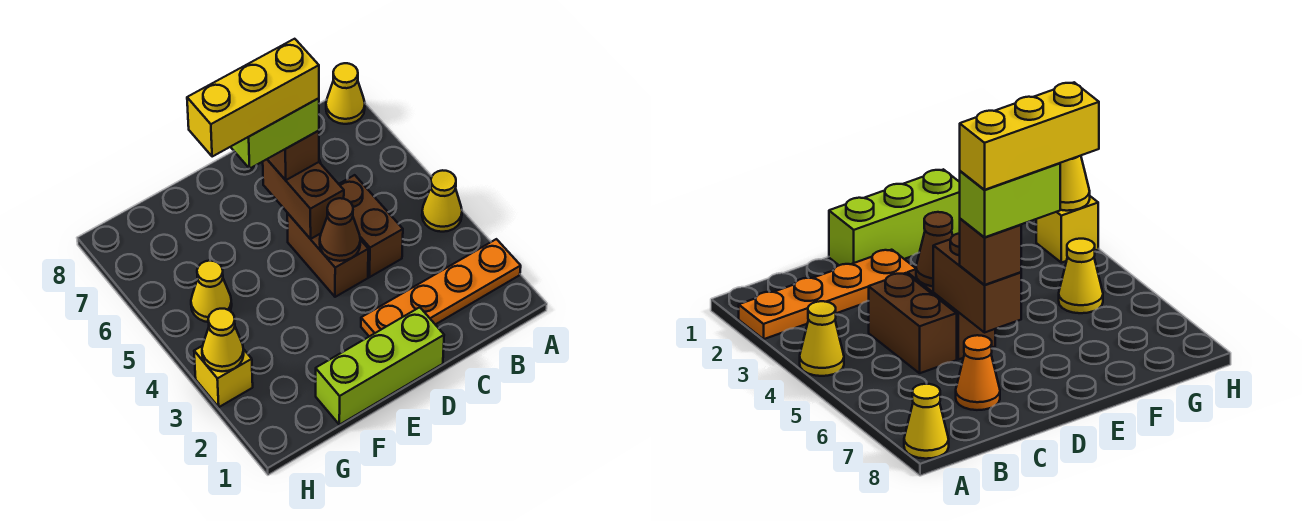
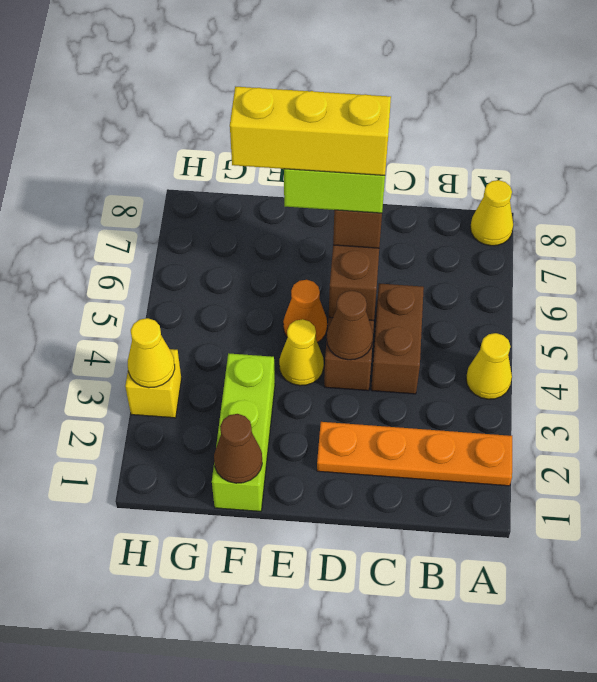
orange 1x1 cone [956,335,1000,410] -> orange 1x1 cone moved to [283,280,327,343]
lime 1x3 brick [316,307,444,425] -> lime 1x3 brick turned to [212,353,275,511]
none -> brown 1x1 cone [214,414,262,483]
yellow 1x1 cone [191,261,232,322] -> yellow 1x1 cone moved to [279,319,324,386]

